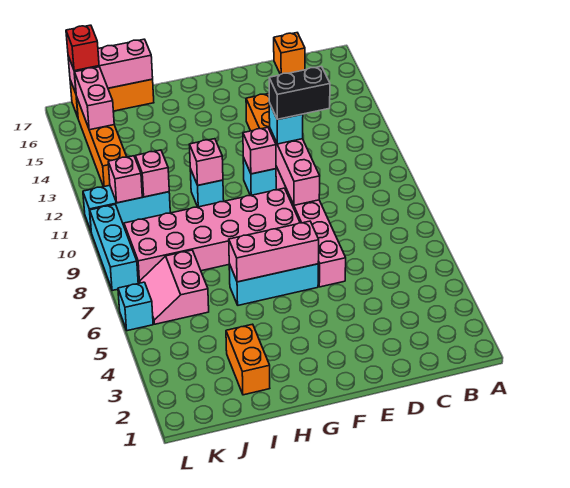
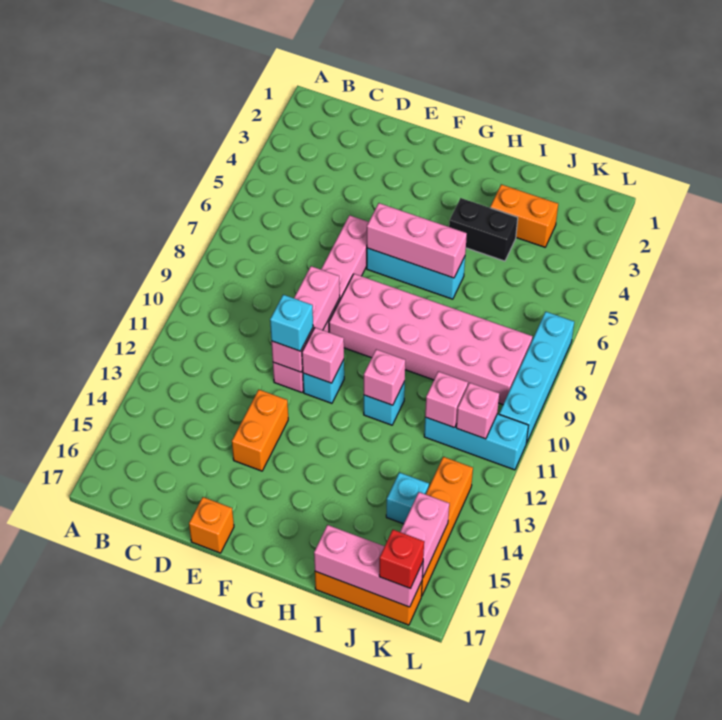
orange 1x1 brick [274,33,305,75] -> orange 1x1 brick moved to [189,497,234,553]
black 1x2 brick [269,67,330,119] -> black 1x2 brick moved to [449,198,518,261]
orange 1x2 brick [226,324,270,395] -> orange 1x2 brick turned to [490,184,558,247]
pink 2x2 slope [140,250,209,324] -> none
cyan 1x1 brick [118,282,153,331] -> cyan 1x1 brick moved to [386,472,429,524]
cyan 1x3 brick [90,205,138,291] -> cyan 1x4 brick [499,312,574,443]

